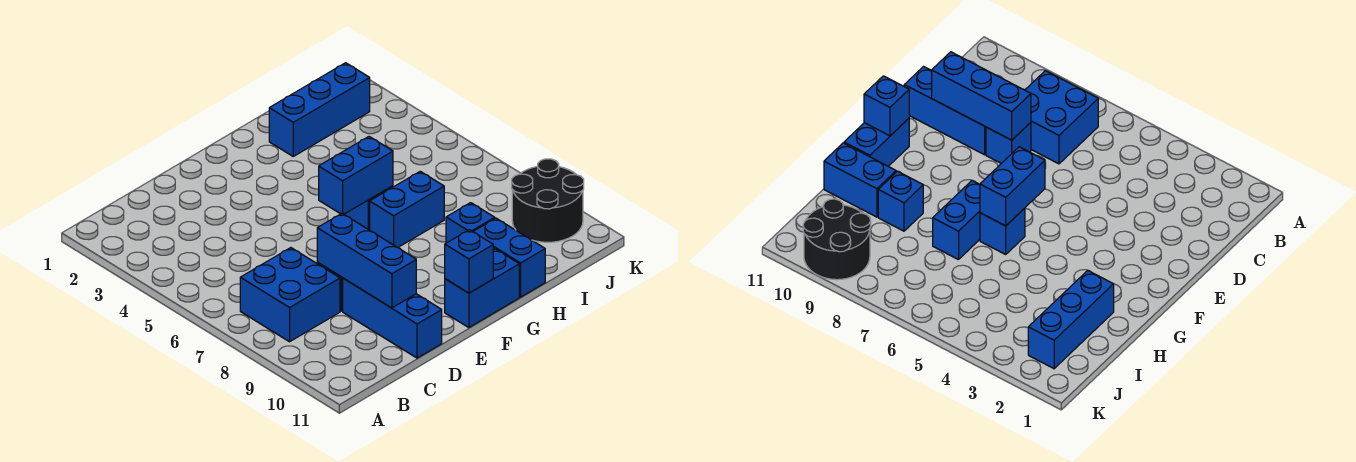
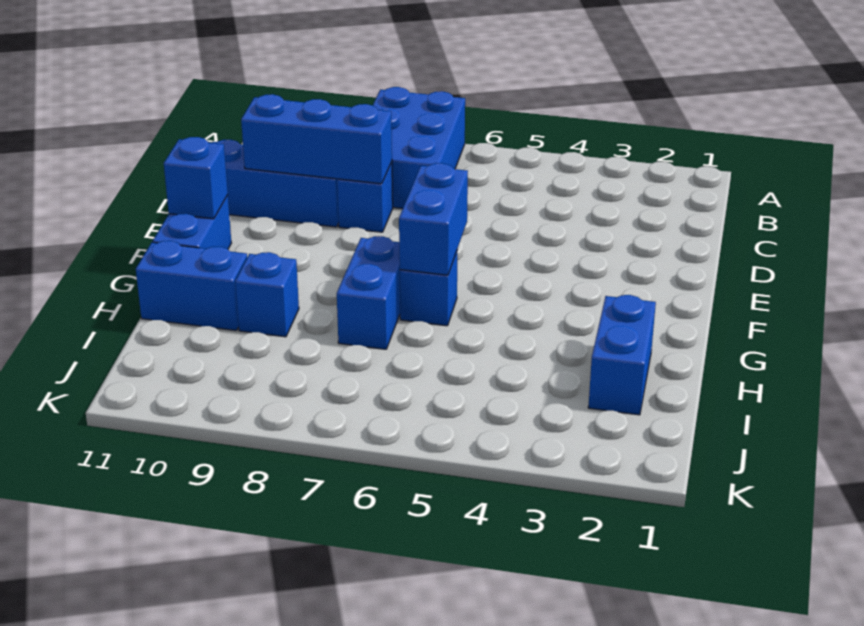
blue 2x2 brick [240,248,340,342] -> blue 2x3 brick [373,87,465,209]
blue 1x3 brick [269,63,370,156] -> blue 1x2 brick [588,295,656,415]
black 2x2 round brick [512,159,584,242] -> none

